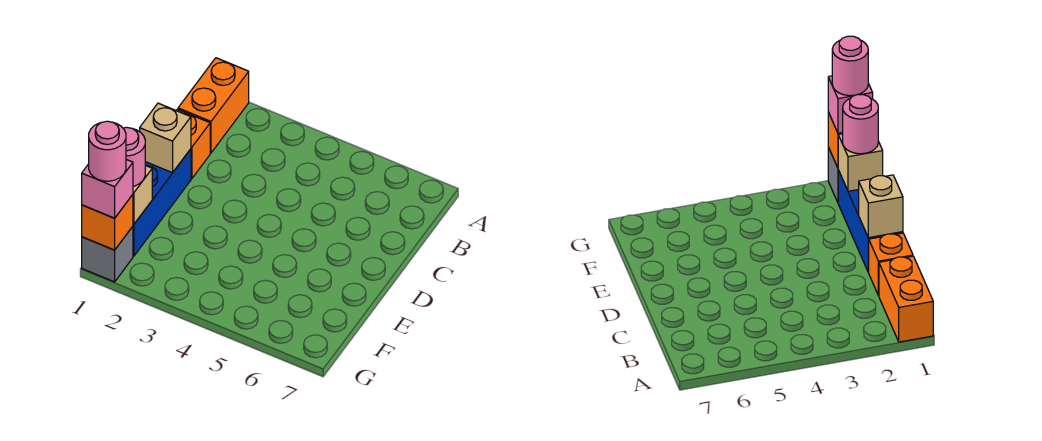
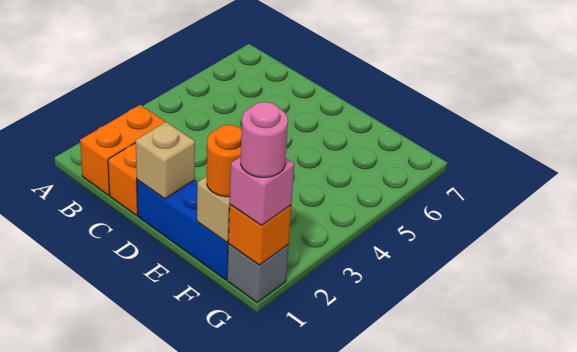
orange 1x2 brick [178,58,249,153] -> orange 1x2 brick turned to [80,105,165,195]
pink 1x1 round brick [123,127,145,186] -> orange 1x1 round brick [207,125,242,197]

